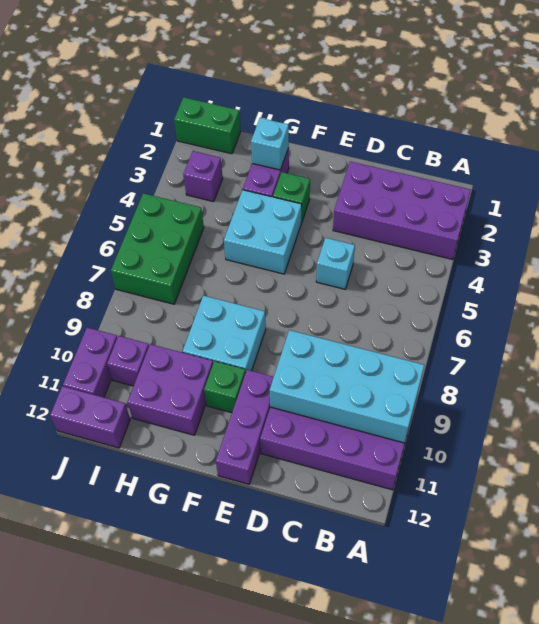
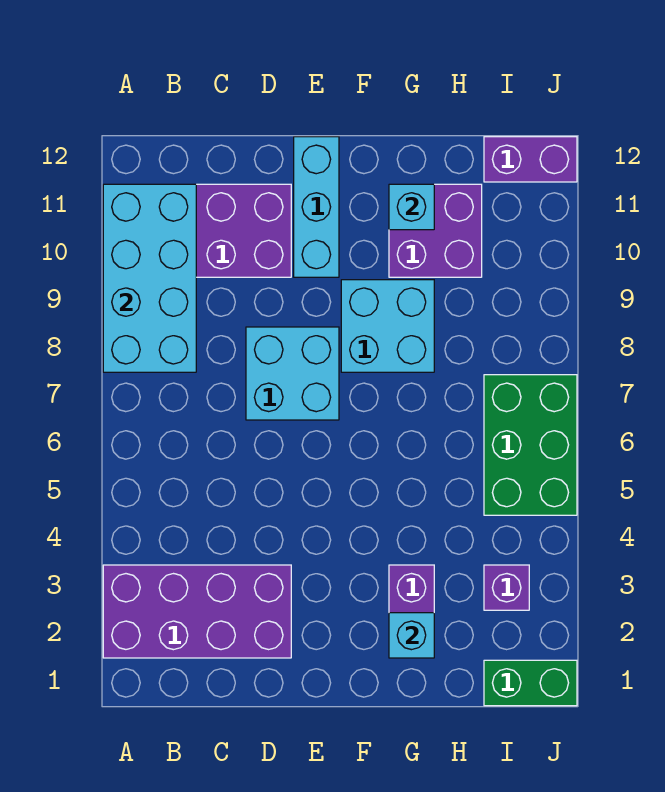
cyan 2x4 brick [270,330,424,443] -> cyan 2x4 brick turned to [103,184,196,372]
cyan 1x1 brick [316,238,355,289] -> cyan 1x1 brick moved to [389,184,434,230]
purple 1x3 brick [216,370,274,484] -> cyan 1x3 brick [294,137,339,277]
green 1x1 brick [273,172,310,223] -> none
cyan 2x2 brick [224,190,302,274] -> cyan 2x2 brick moved to [246,327,339,420]
green 1x1 brick [204,361,246,413] -> none
purple 1x1 brick [107,336,149,386] -> none
purple 1x2 brick [63,328,117,397] -> none

